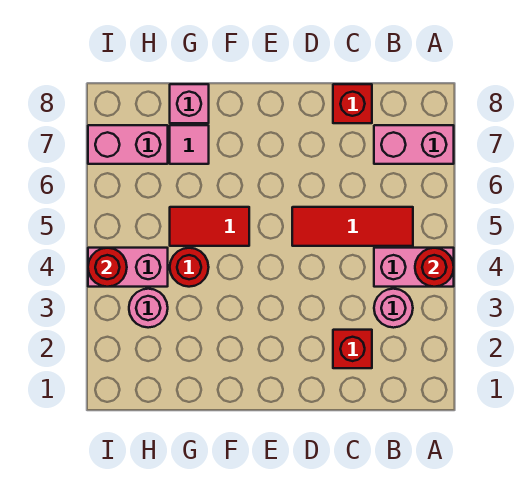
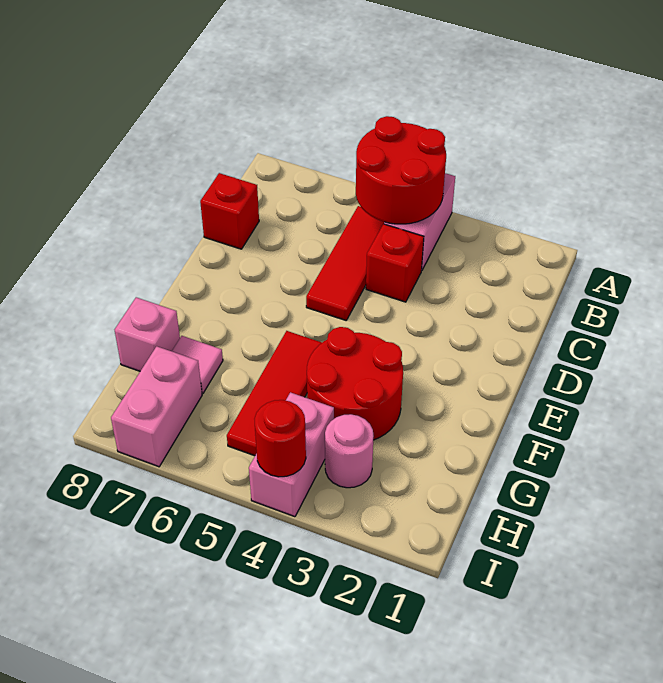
red 1x1 round brick [415,248,454,287] -> red 2x2 round brick [356,116,446,224]
pink 1x2 brick [374,125,454,164] -> none
pink 1x1 round brick [374,289,413,328] -> none
red 1x1 brick [333,330,372,368] -> red 1x1 brick moved to [366,224,424,302]
red 1x2 tile [170,207,249,246] -> red 1x3 tile [227,331,322,456]
red 1x1 round brick [170,248,209,287] -> red 2x2 round brick [307,327,403,440]

